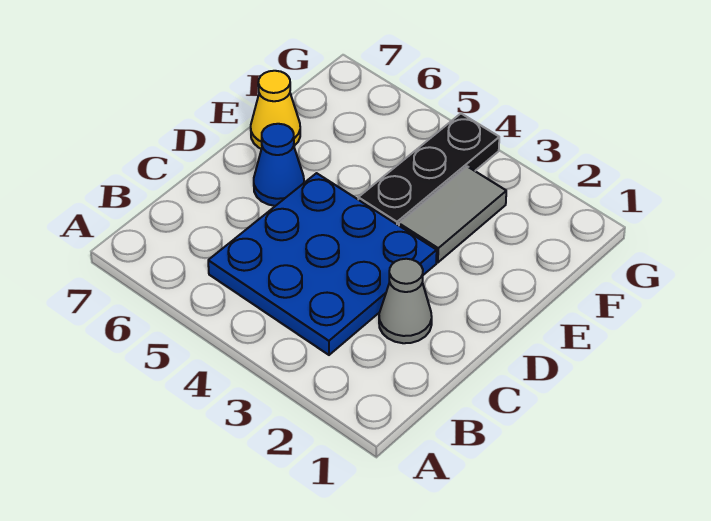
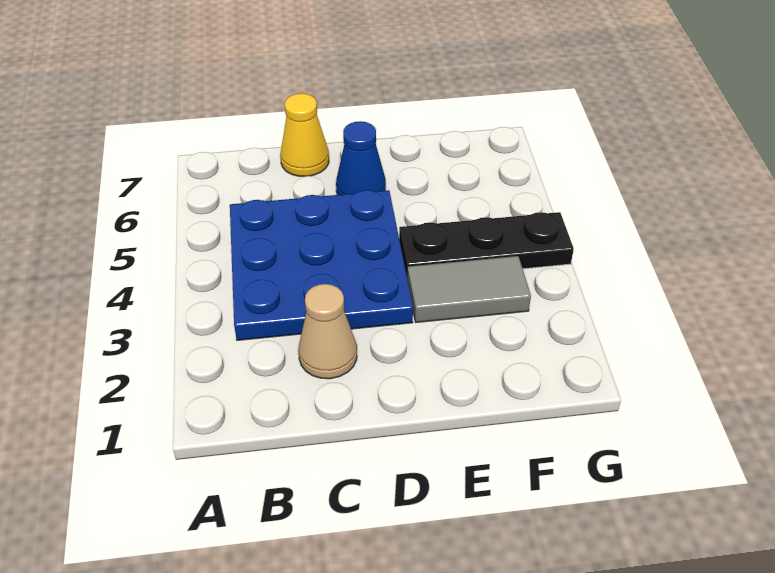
grey 1x1 cone [379,259,432,343] -> tan 1x1 cone [298,284,357,379]
yellow 1x1 cone [251,71,300,149] -> yellow 1x1 cone moved to [280,93,329,176]

